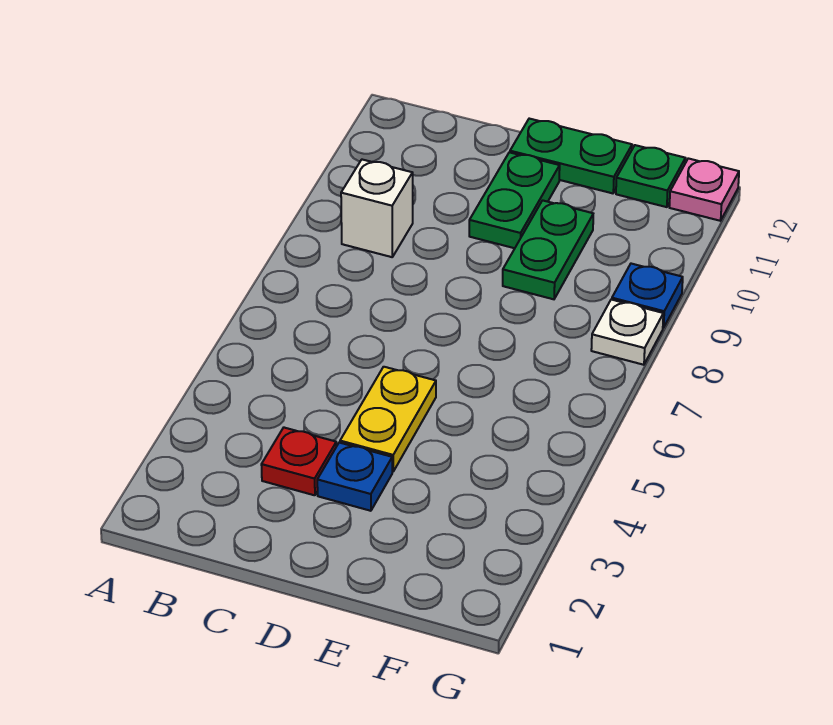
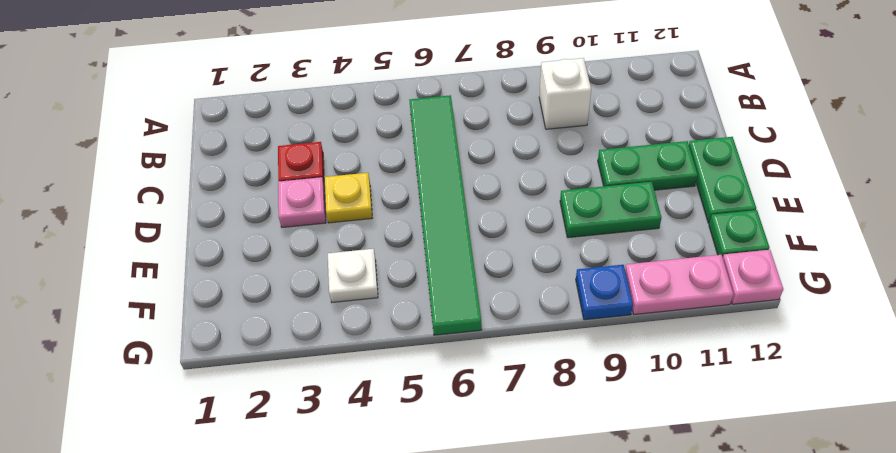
none -> green 1x6 tile [409,95,482,335]
blue 1x1 plate [317,443,392,511] -> pink 1x1 plate [278,177,326,228]
yellow 1x2 plate [340,367,436,472] -> yellow 1x1 plate [325,173,372,223]
white 1x1 plate [591,300,663,365] -> white 1x1 plate moved to [328,249,378,302]
none -> pink 1x2 plate [625,255,733,315]

